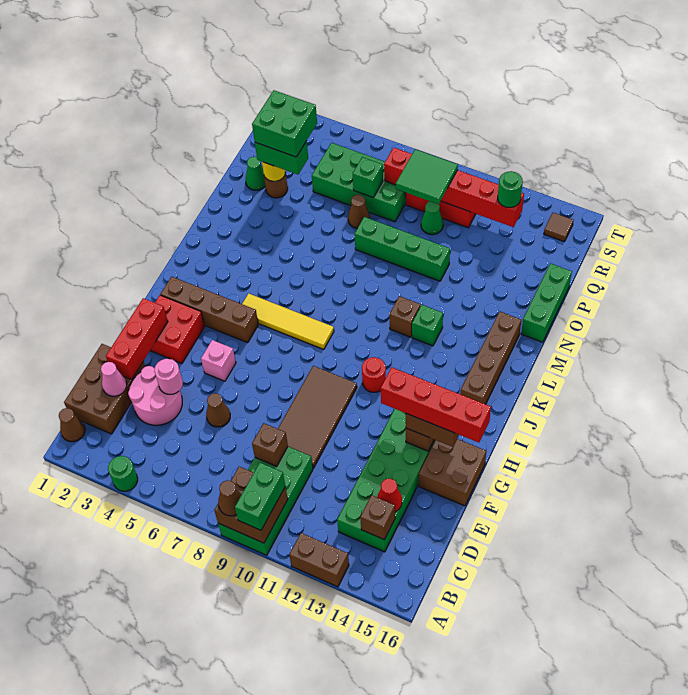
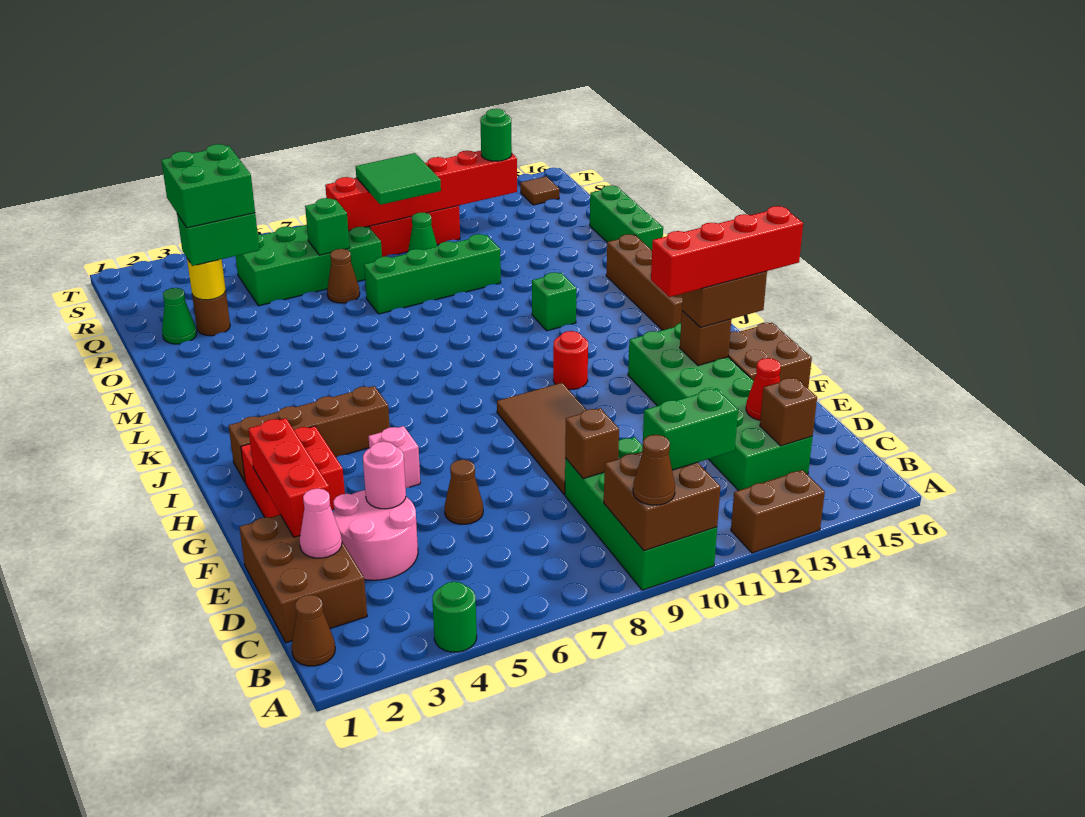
green 1x2 brick [235,463,285,530] -> green 1x2 brick turned to [642,389,738,470]
yellow 1x4 tile [242,293,334,350] -> none
brown 1x1 brick [389,296,421,337] -> none

